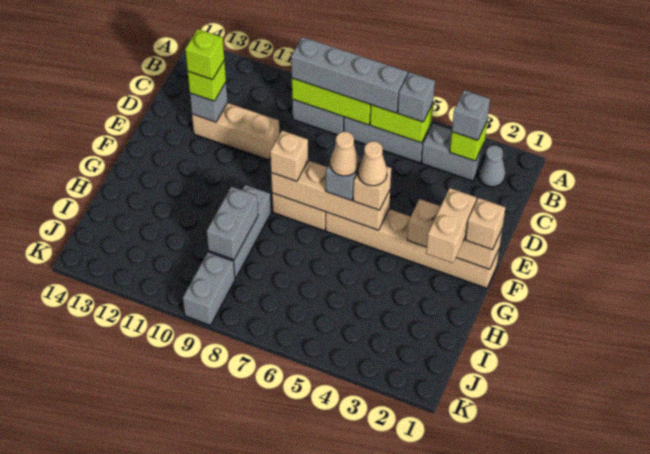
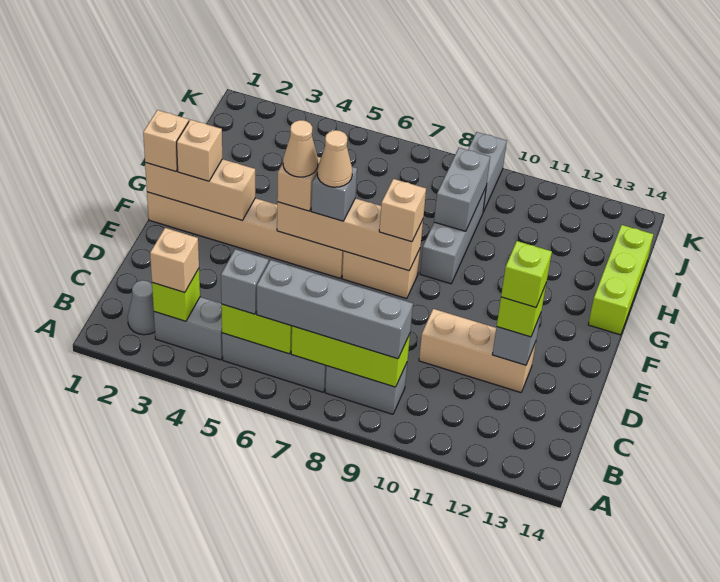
grey 1x1 brick [452,90,490,140] -> tan 1x1 brick [150,228,199,293]
tan 1x2 brick [426,188,477,263] -> tan 1x1 brick [177,120,222,181]
none -> lime 1x3 brick [588,225,654,335]

